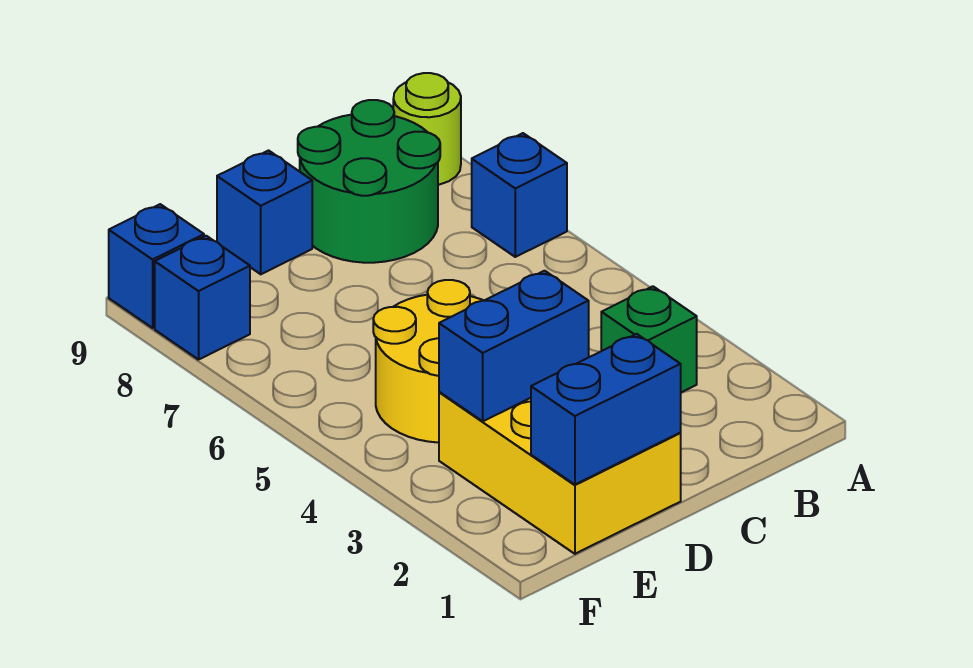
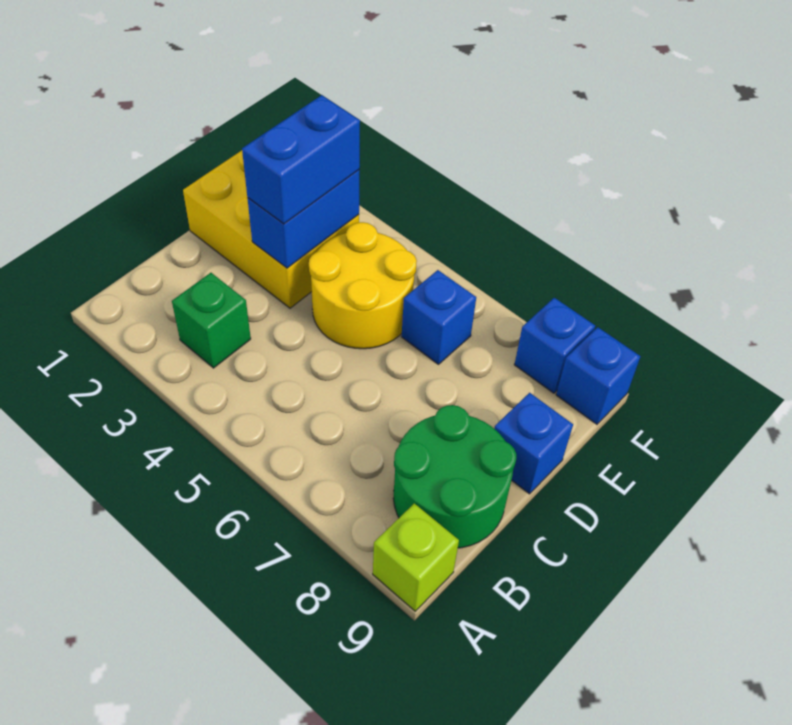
blue 1x1 brick [472,133,567,257] -> blue 1x1 brick moved to [402,270,476,364]
lime 1x1 round brick [393,73,461,185] -> lime 1x1 brick [373,503,459,611]
blue 1x2 brick [531,334,681,485] -> blue 1x2 brick moved to [242,95,360,224]

